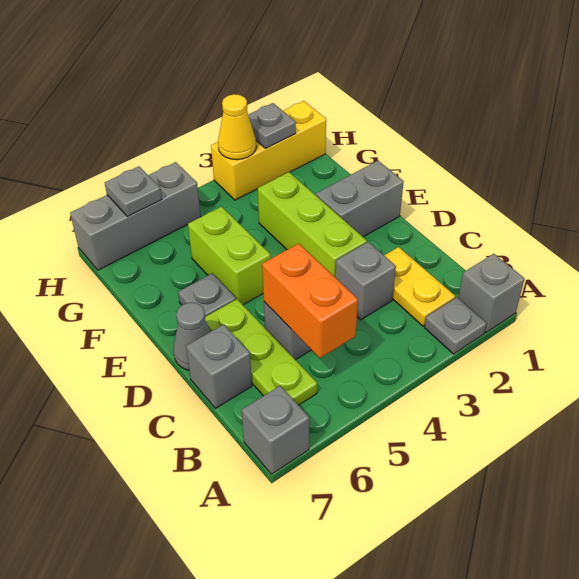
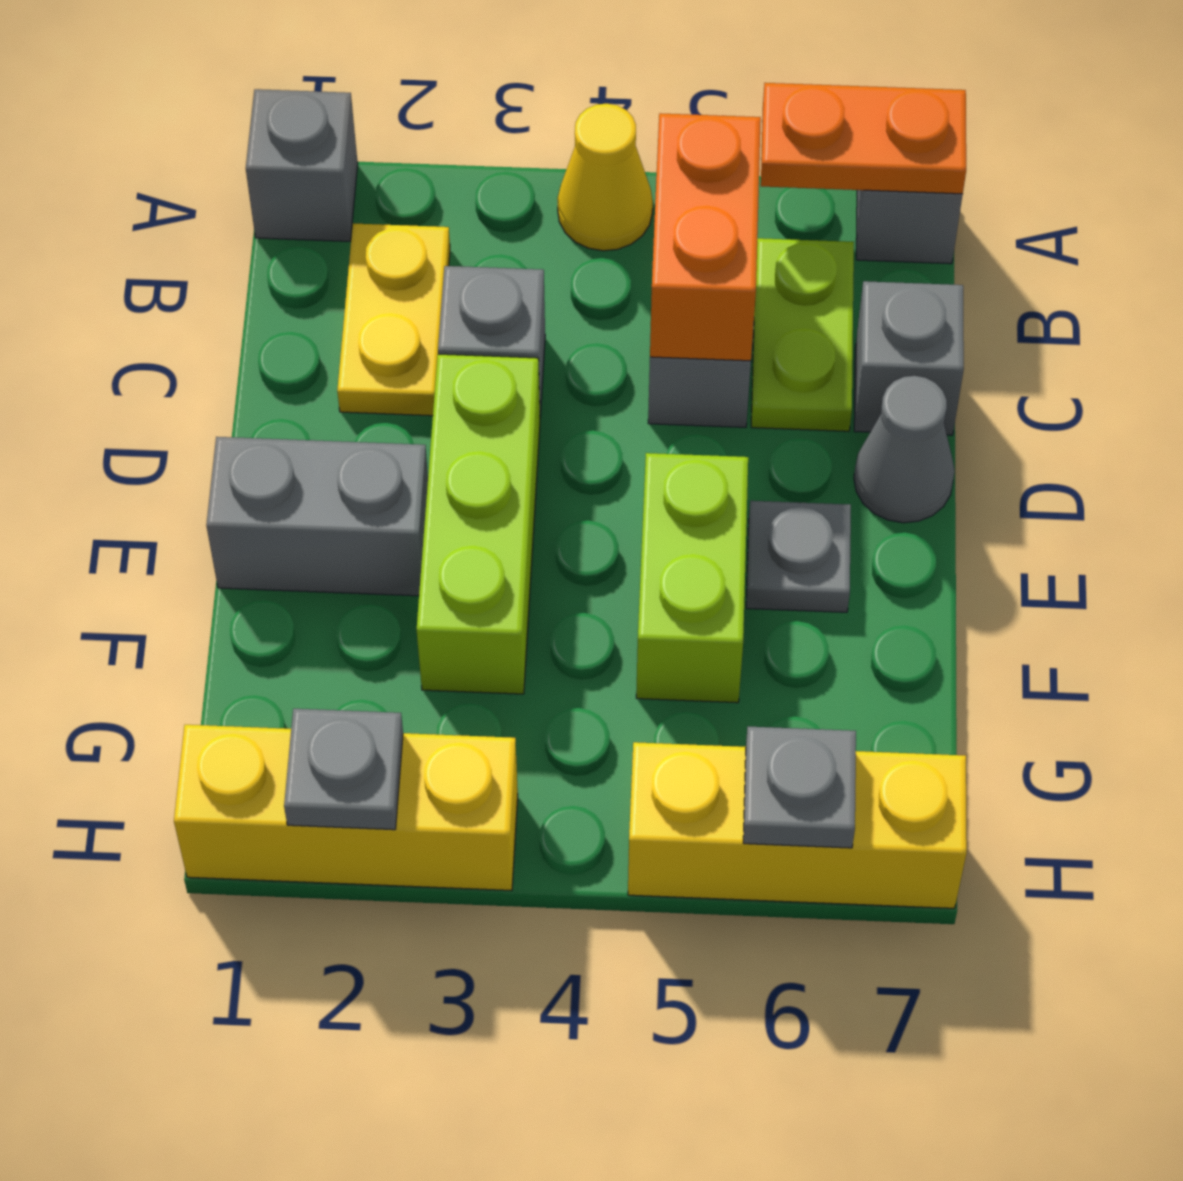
grey 1x1 plate [424,298,487,354] -> none
none -> orange 1x2 plate [761,83,966,194]
lime 1x3 plate [205,299,317,405] -> lime 1x2 plate [751,238,854,431]
yellow 1x1 cone [218,94,256,160] -> yellow 1x1 cone moved to [557,104,653,251]
grey 1x3 brick [70,162,201,270] -> yellow 1x3 brick [628,742,967,908]

